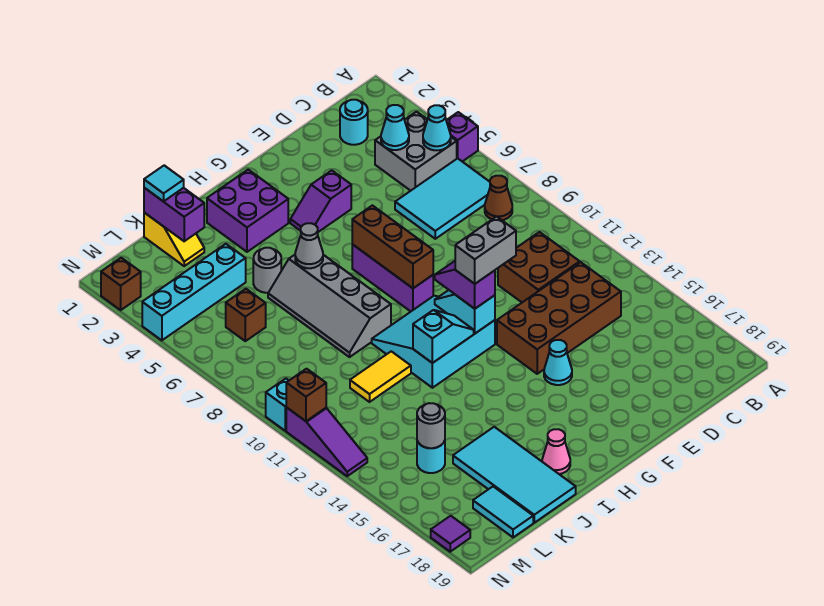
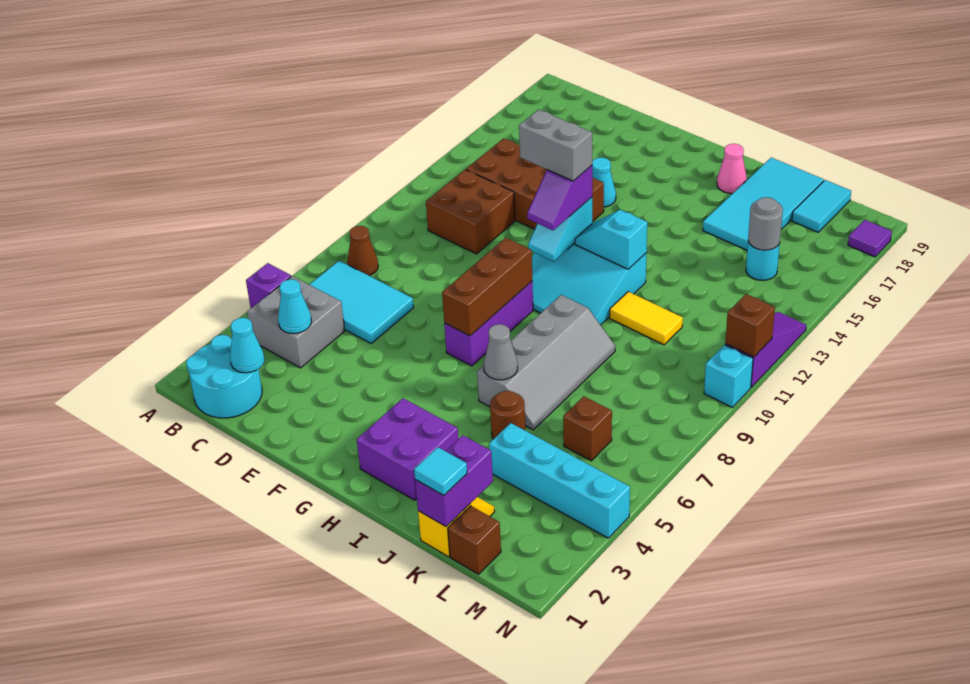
cyan 1x1 cone [423,105,451,150] -> cyan 1x1 cone moved to [230,318,264,373]
cyan 1x1 round brick [340,100,368,145] -> cyan 2x2 round brick [186,335,262,418]
purple 1x2 slope [290,170,351,232] -> none
grey 1x1 round brick [253,248,281,293] -> brown 1x1 round brick [490,391,525,439]
brown 1x1 brick [101,258,141,310] -> brown 1x1 brick moved to [448,506,501,574]

